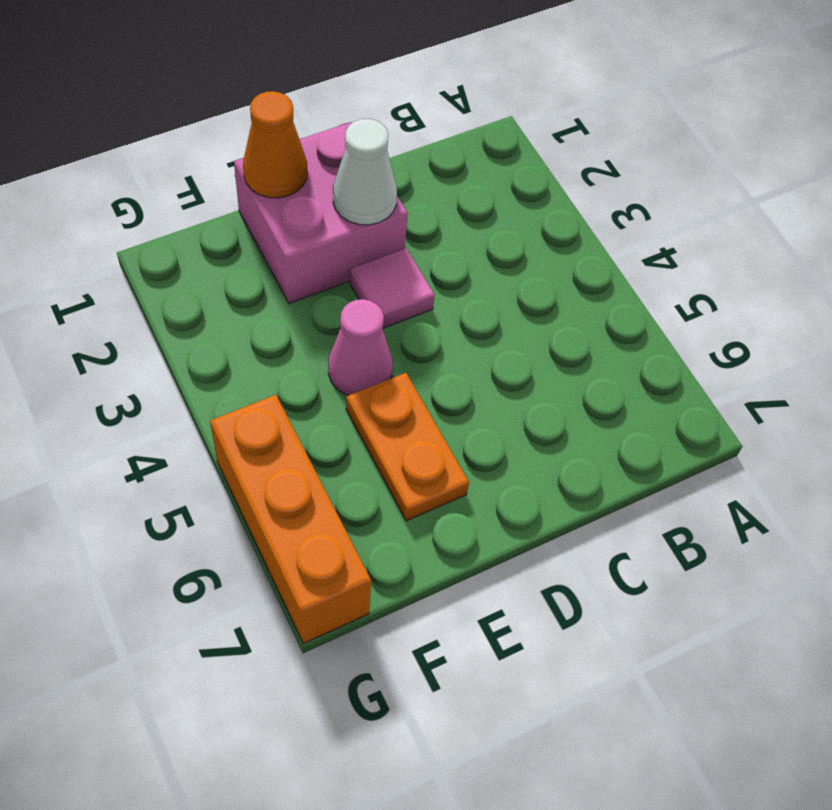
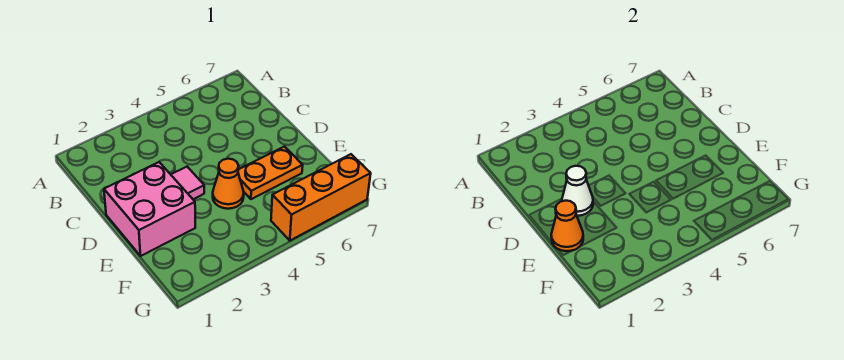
pink 1x1 cone [328,299,393,396] -> orange 1x1 cone [213,159,244,209]

